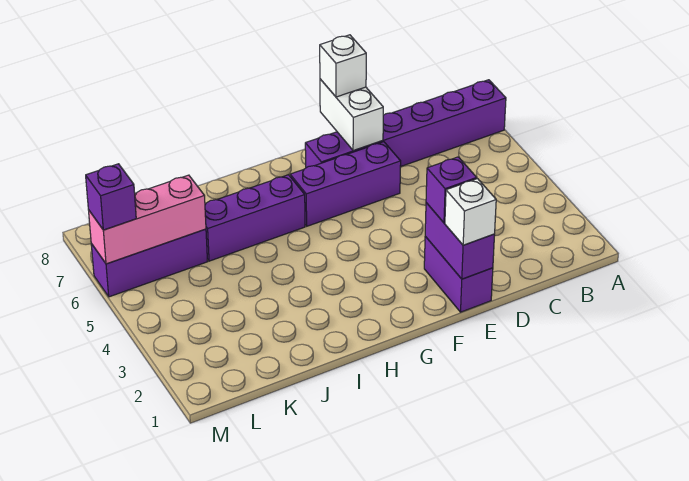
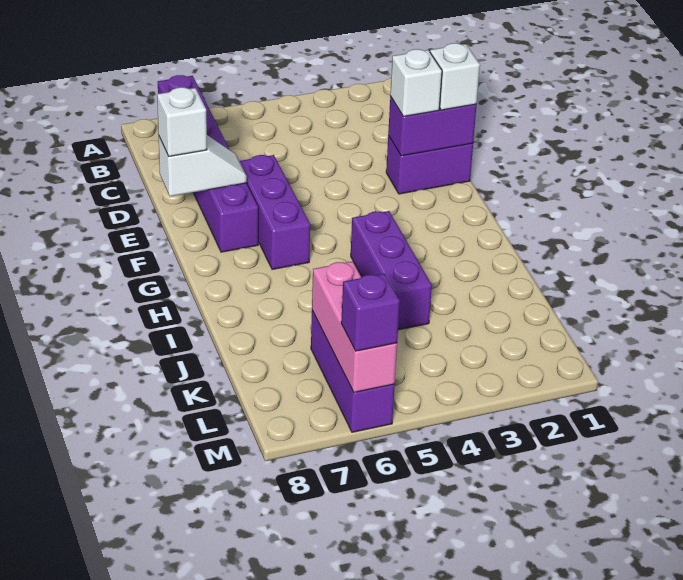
purple 1x1 brick [426,157,477,223] -> white 1x1 brick [390,49,442,116]
white 1x2 brick [320,79,383,151] -> white 1x2 slope [159,135,247,196]
purple 1x3 brick [205,175,305,261] -> purple 1x3 brick moved to [351,211,432,330]

